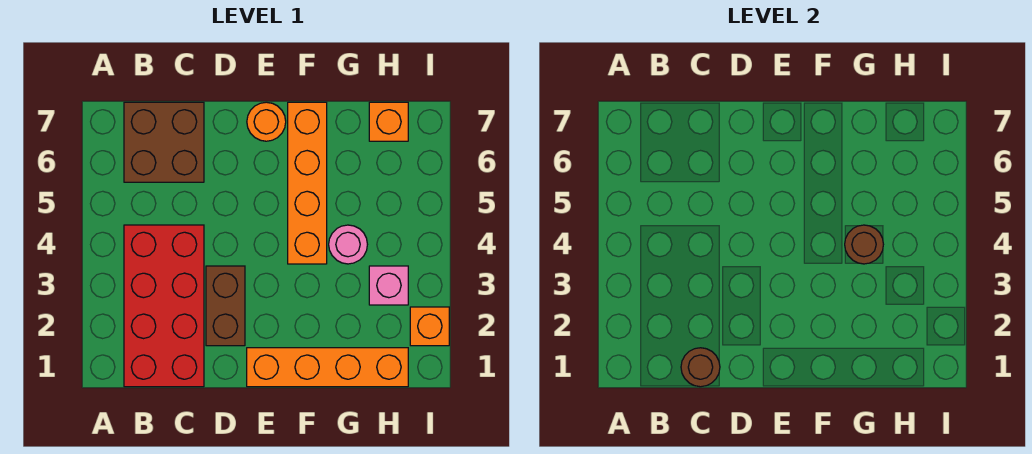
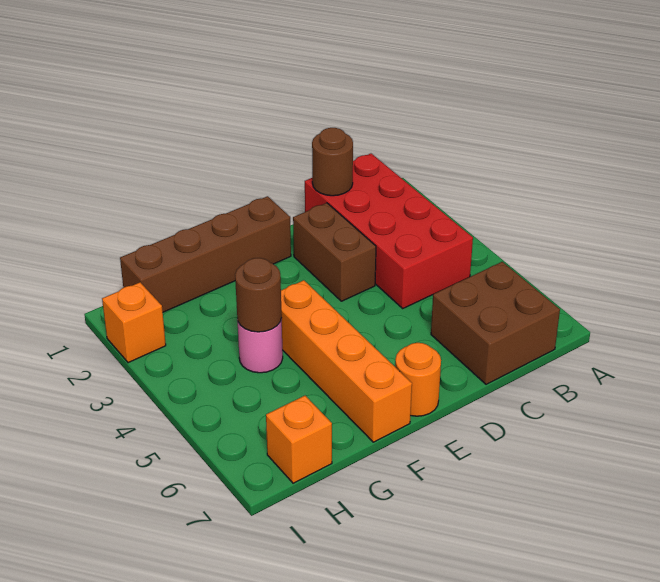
orange 1x4 brick [247,348,408,387] -> brown 1x4 brick [120,196,291,312]
pink 1x1 brick [369,266,408,305] -> none

